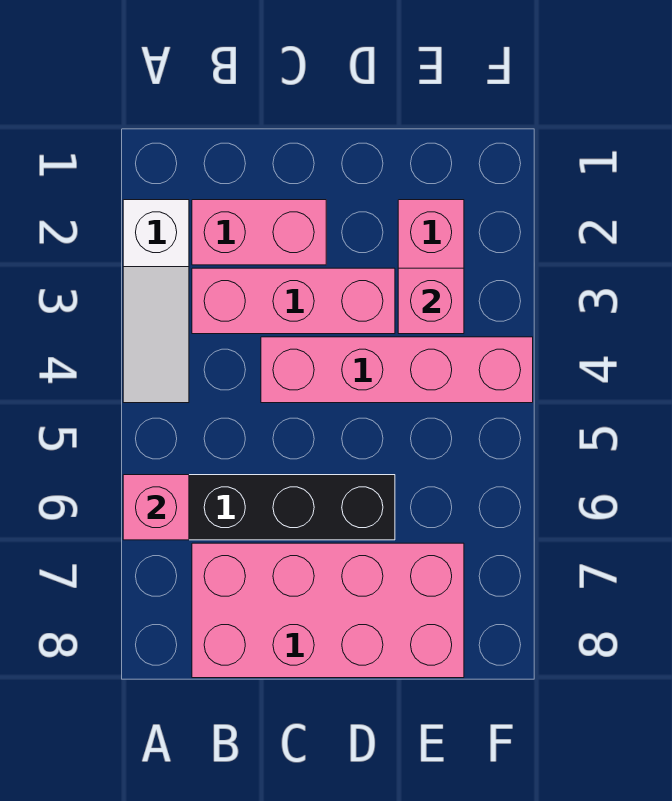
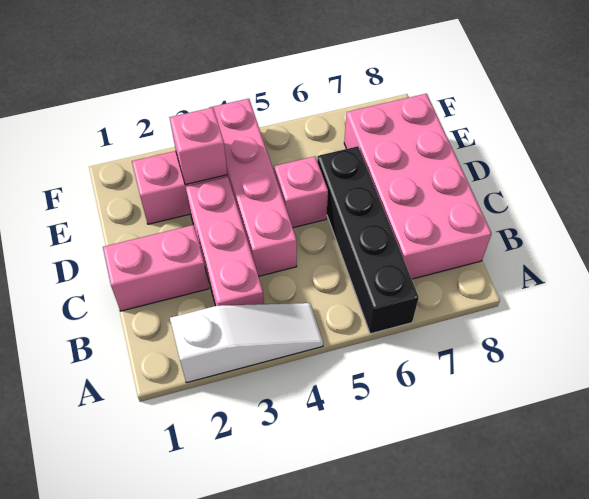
pink 1x1 brick [123,475,189,540] -> pink 1x1 brick moved to [274,156,328,228]
pink 1x2 brick [192,200,326,265] -> pink 1x2 brick turned to [103,225,209,311]

